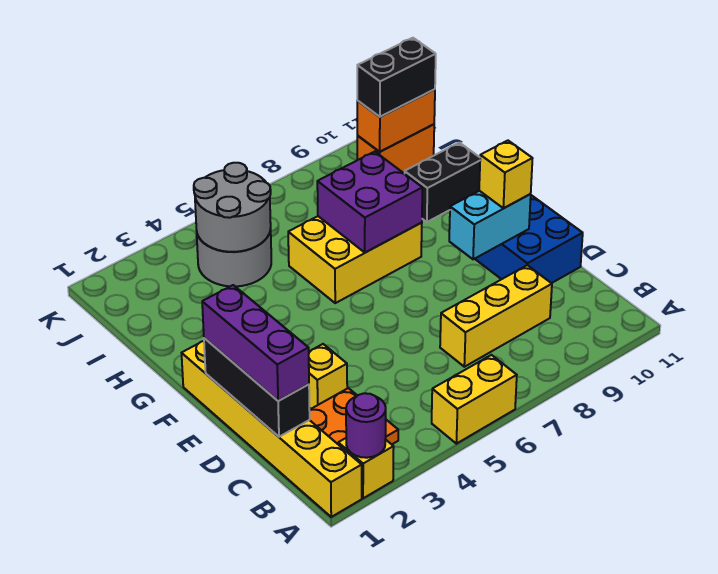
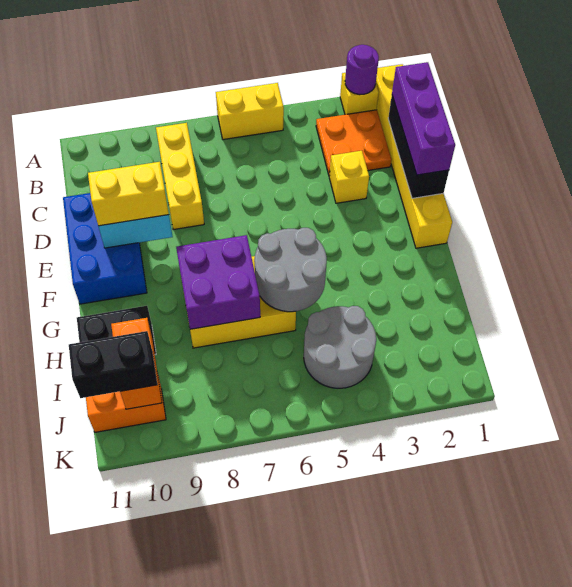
yellow 1x3 brick [440,265,552,367] -> yellow 1x3 brick turned to [156,123,204,230]
yellow 1x1 brick [479,141,533,208] -> yellow 1x2 brick [88,162,169,226]
grey 2x2 round brick [194,163,271,252] -> grey 2x2 round brick moved to [254,228,327,312]
orange 1x2 brick [357,89,435,152] -> orange 1x2 brick turned to [111,318,162,409]

